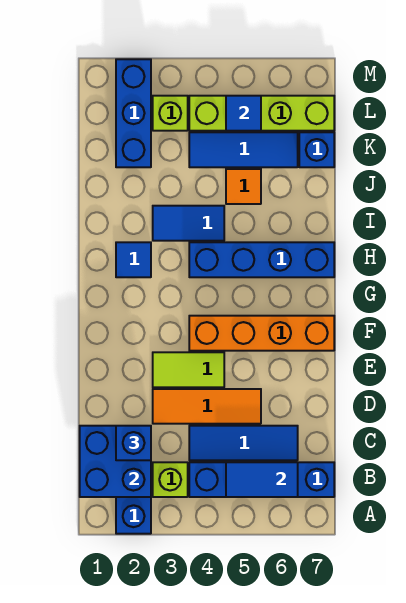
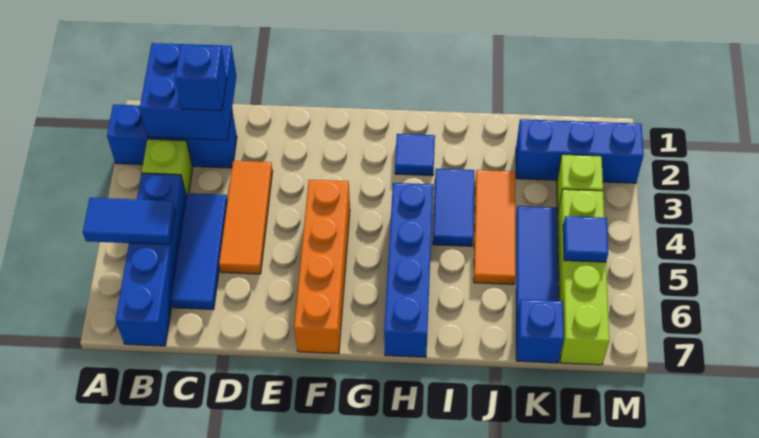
blue 1x2 tile [226,462,298,497] -> blue 1x2 tile turned to [83,198,175,245]
lime 1x2 tile [153,352,224,387] -> none
orange 1x1 tile [226,169,261,204] -> orange 1x3 tile [474,170,515,284]

